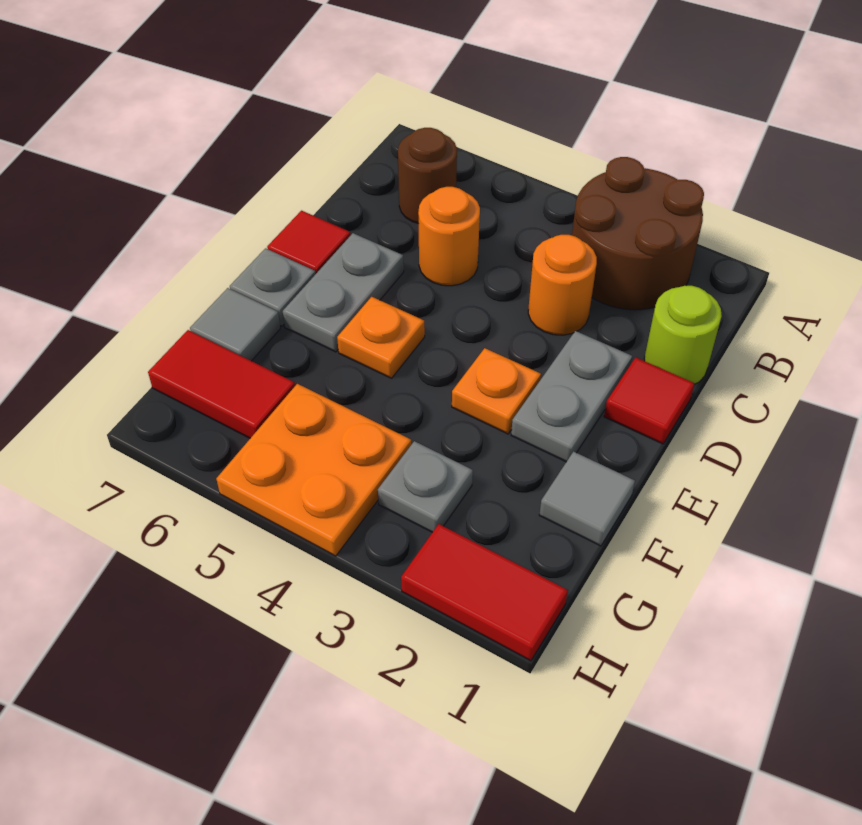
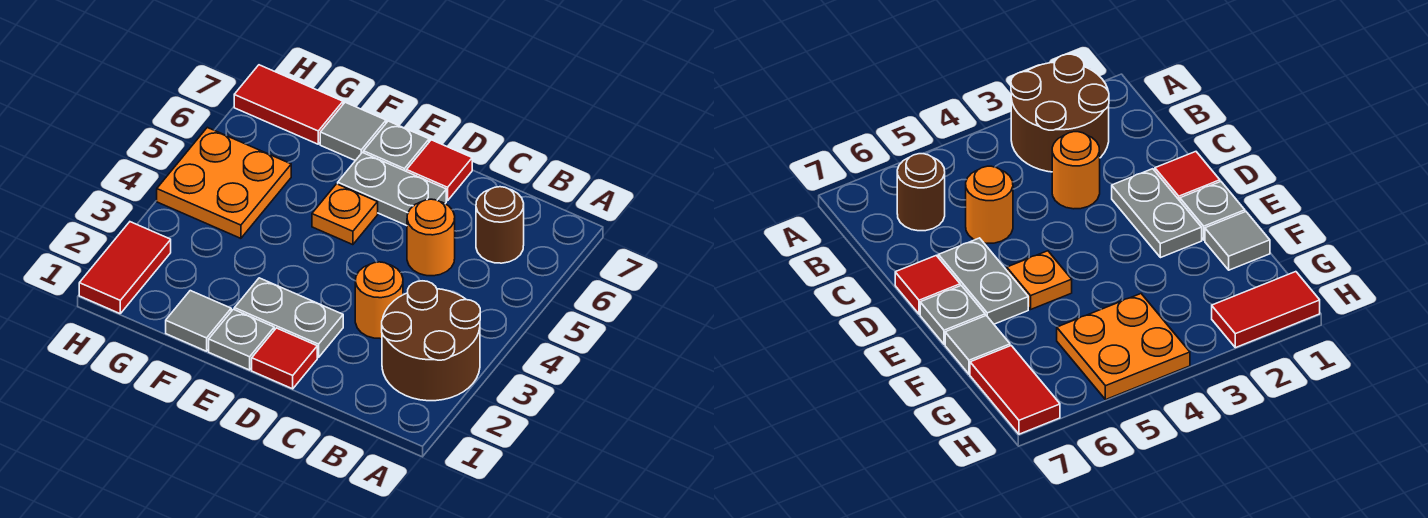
lime 1x1 round brick [644,286,722,384] -> none
orange 1x1 plate [452,348,541,434] -> none
grey 1x1 plate [378,441,473,532] -> grey 1x1 plate moved to [209,309,274,370]
red 1x2 tile [148,330,295,438] -> red 1x2 tile turned to [234,65,343,144]

